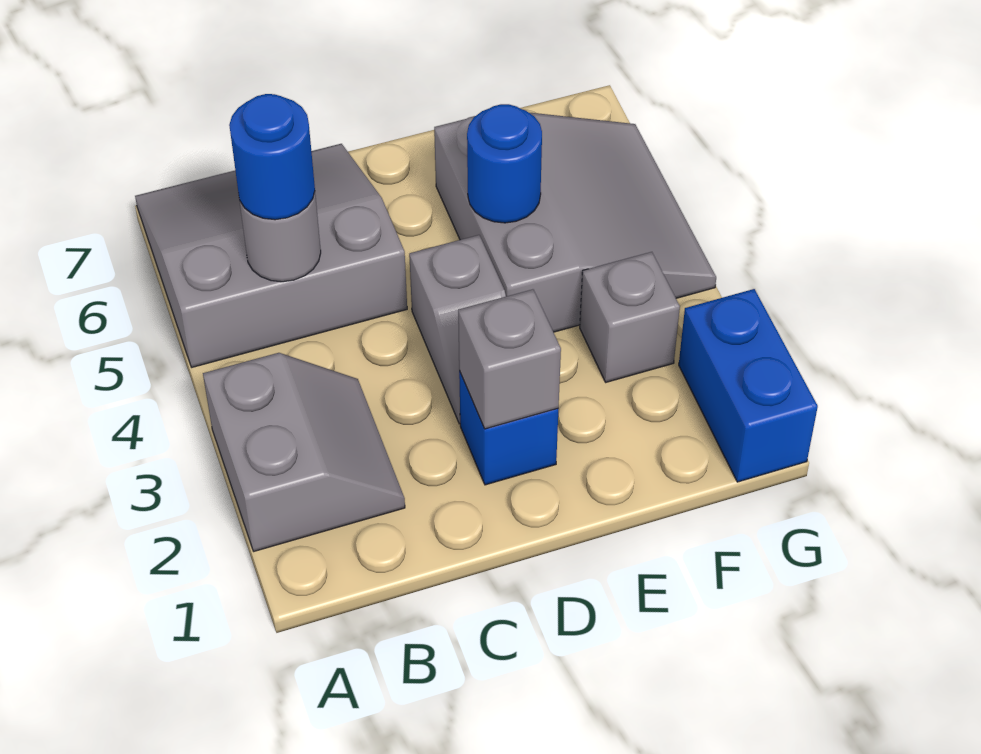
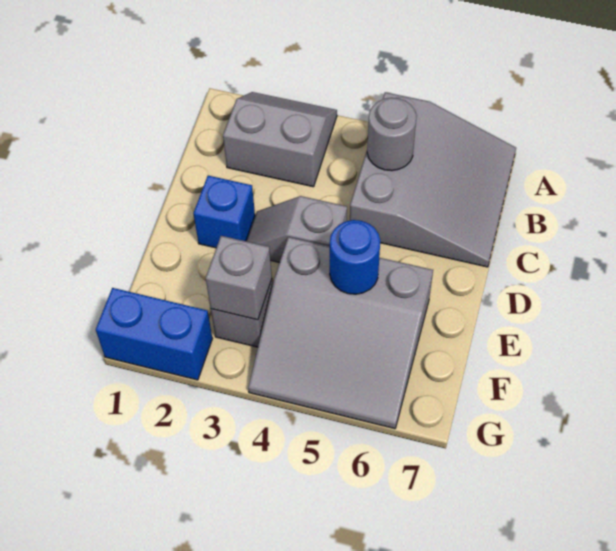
grey 2x2 slope [203,353,405,551] -> grey 2x2 slope turned to [223,92,337,187]
blue 1x1 round brick [229,94,315,220] -> none
grey 1x1 brick [458,289,561,429] -> grey 1x1 brick moved to [206,236,272,320]

